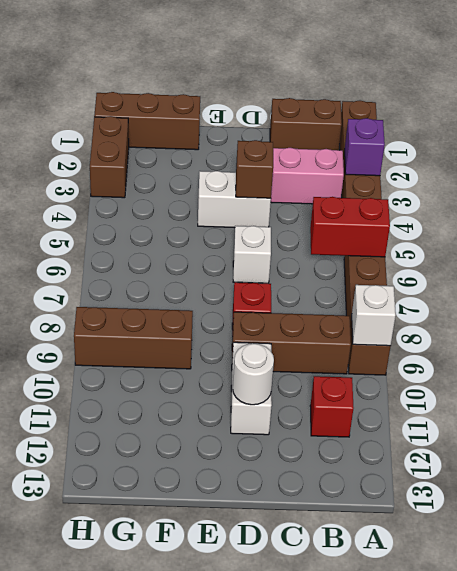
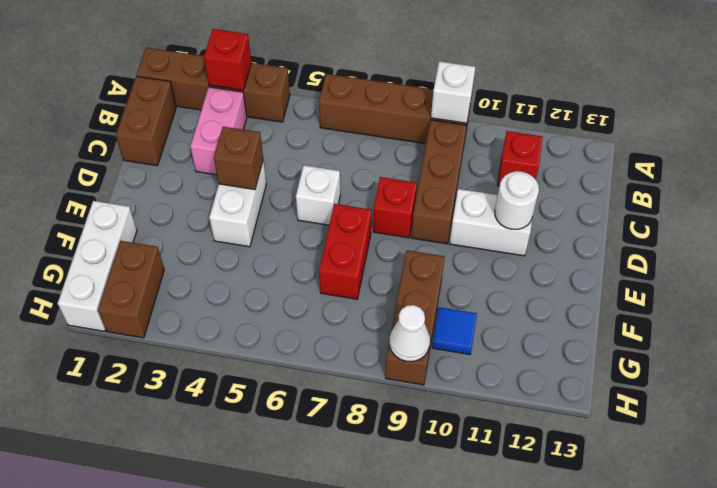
purple 1x1 brick [345,118,385,176] -> red 1x1 brick [204,29,252,90]
red 1x2 brick [310,197,390,257] -> red 1x2 brick moved to [319,204,371,299]
brown 1x3 brick [94,92,200,150] -> white 1x3 brick [58,201,137,331]
none -> blue 1x1 tile [432,307,477,354]
brown 1x2 brick [90,116,129,198] -> brown 1x2 brick turned to [98,241,164,338]
none -> white 1x1 cone [390,305,430,362]

